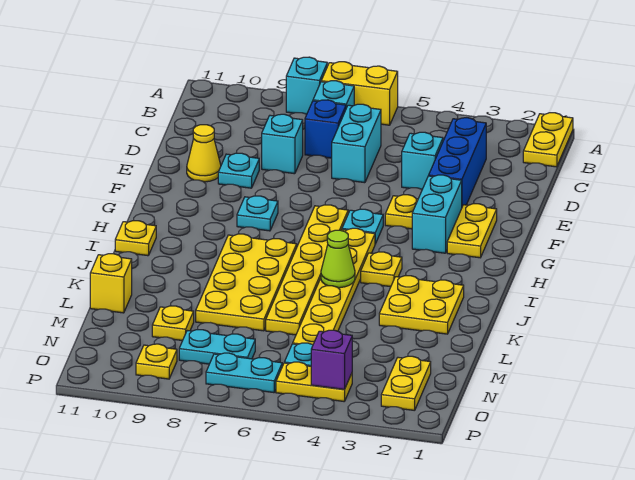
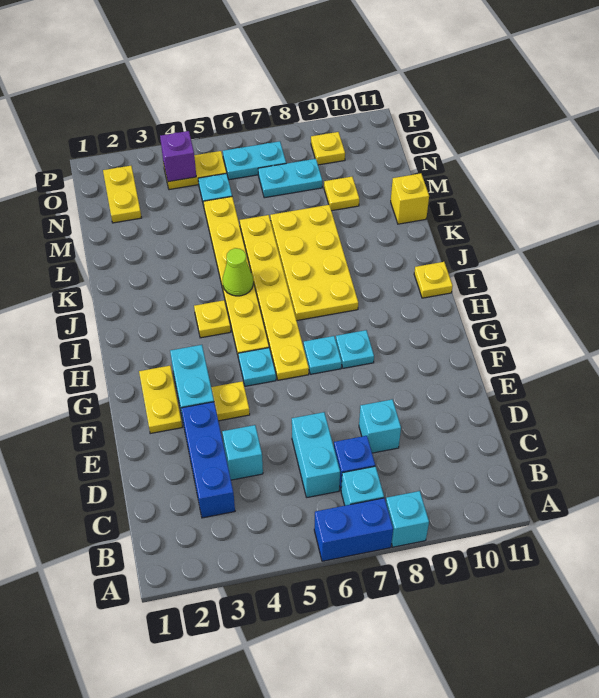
yellow 1x2 plate [523,113,573,167] -> none
yellow 1x2 brick [321,62,398,125] -> blue 1x2 brick [314,498,393,561]
cyan 1x1 plate [218,153,259,188] -> cyan 1x1 plate moved to [304,336,342,374]
yellow 1x1 cone [187,125,221,182] -> none
yellow 2x2 plate [379,276,464,334] -> none

